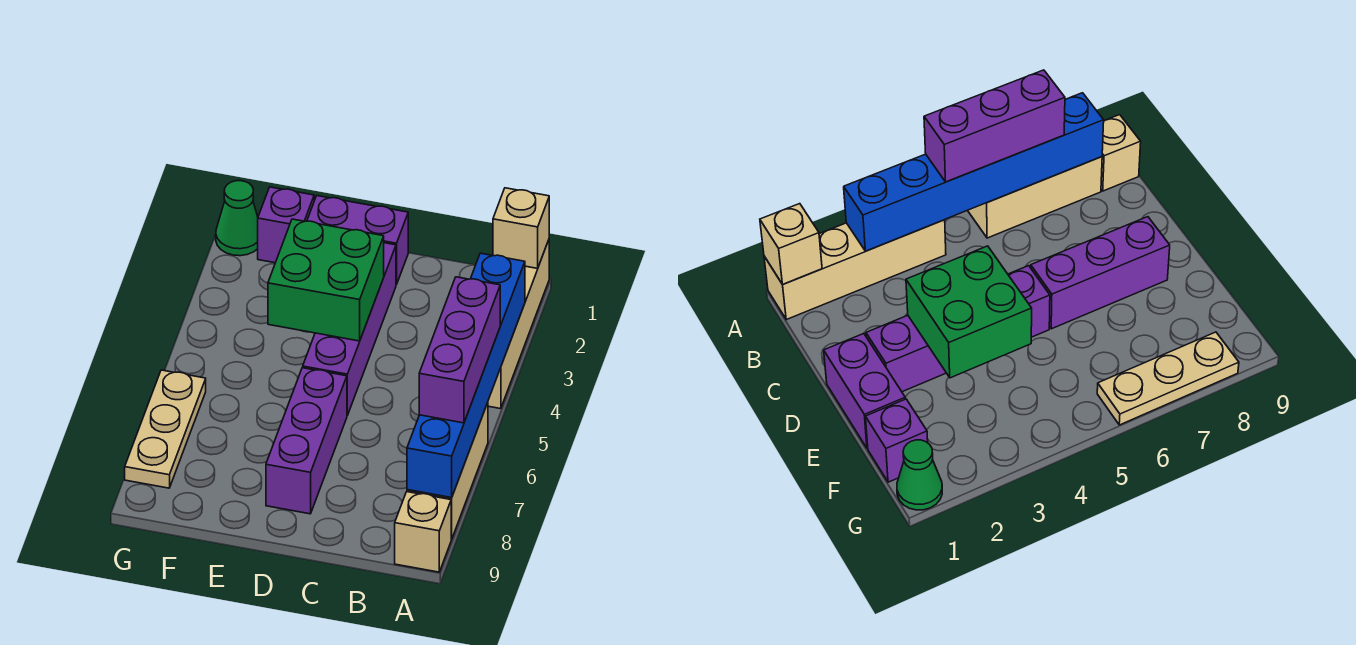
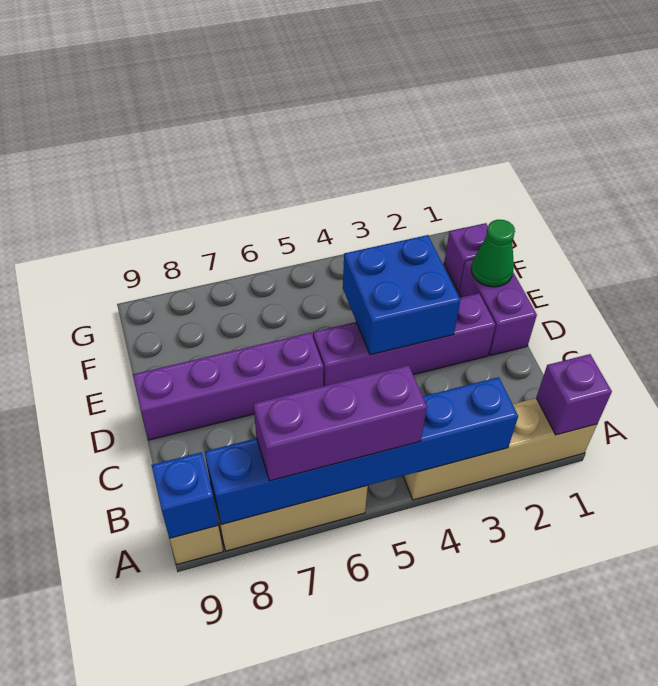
tan 1x1 brick [493,188,549,268] -> purple 1x1 brick [536,354,612,435]
none -> blue 1x1 brick [152,452,218,538]
green 2x2 brick [268,219,384,341] -> blue 2x2 brick [343,235,460,355]
purple 1x3 brick [266,368,347,514] -> purple 1x4 brick [133,333,324,440]
green 1x1 cone [216,181,258,256] -> green 1x1 cone moved to [471,220,515,287]
tan 1x3 plate [125,370,206,488] -> none

